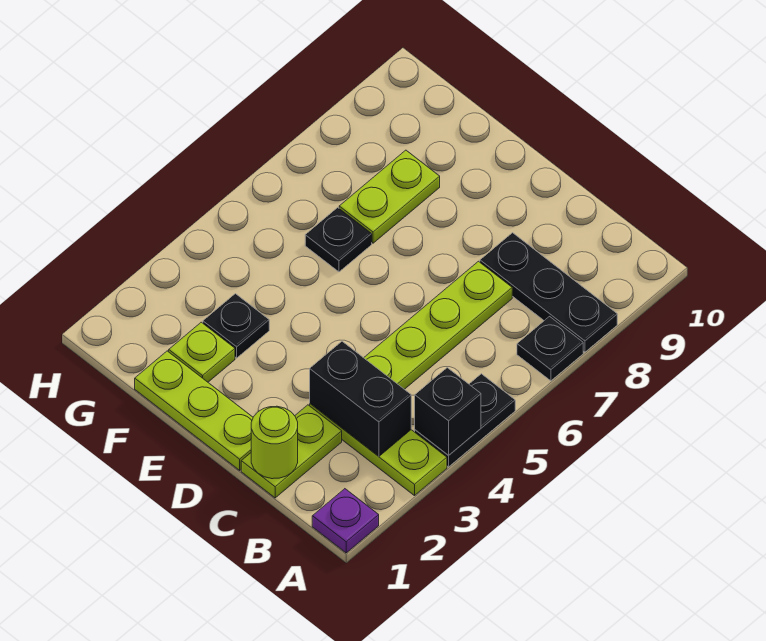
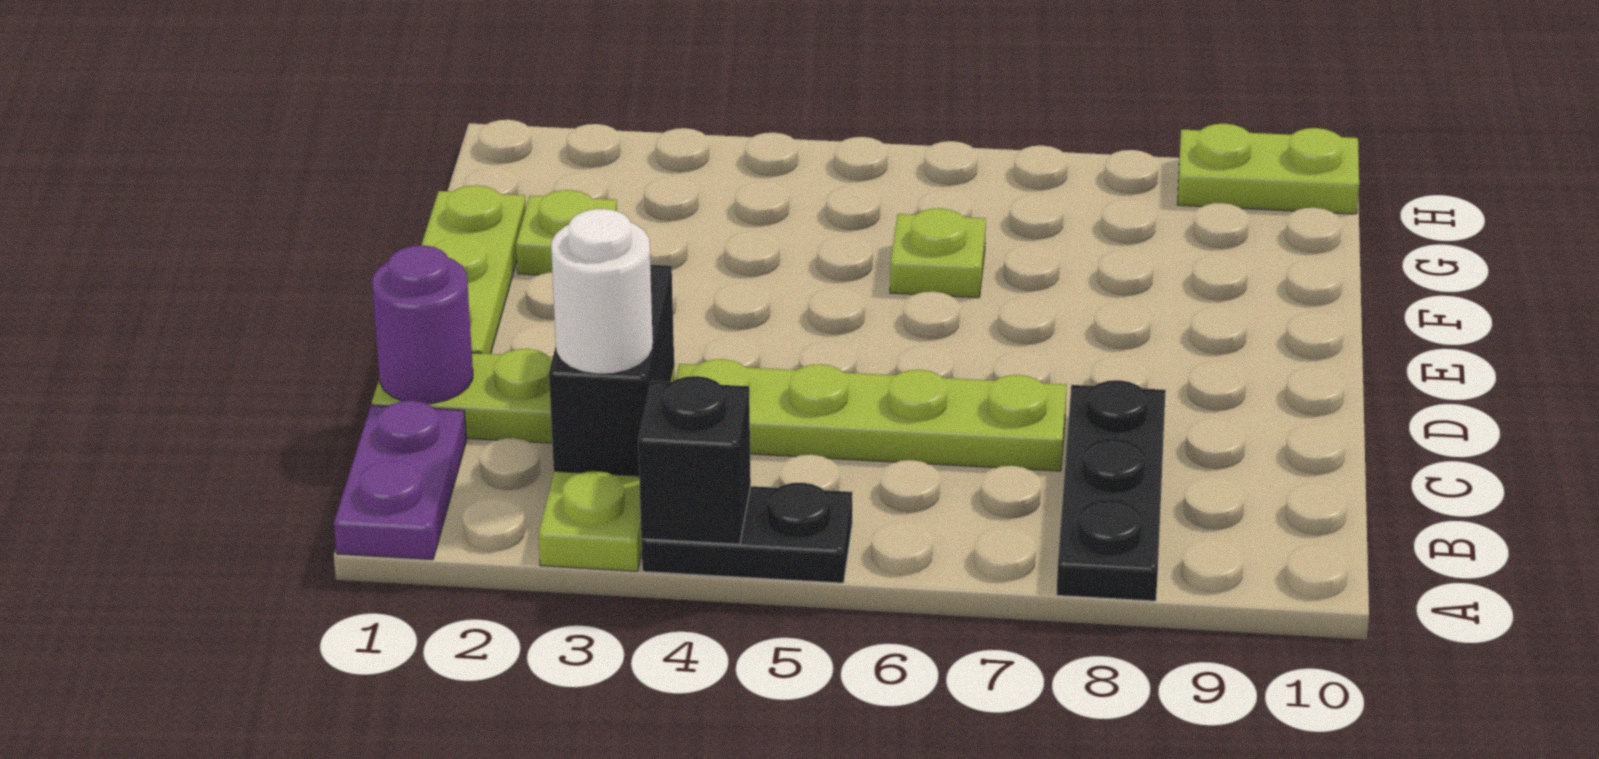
purple 1x1 plate [312,489,379,553] -> purple 1x2 plate [334,401,466,560]
black 1x1 plate [517,317,583,381] -> none
none -> white 1x1 round brick [551,209,653,374]
lime 1x1 round brick [251,406,298,479] -> purple 1x1 round brick [372,245,473,404]
black 1x1 plate [203,294,269,358] -> none
black 1x1 plate [305,208,372,272] -> lime 1x1 plate [890,208,986,298]
lime 1x2 plate [339,150,440,243] -> lime 1x2 plate moved to [1177,124,1359,214]

